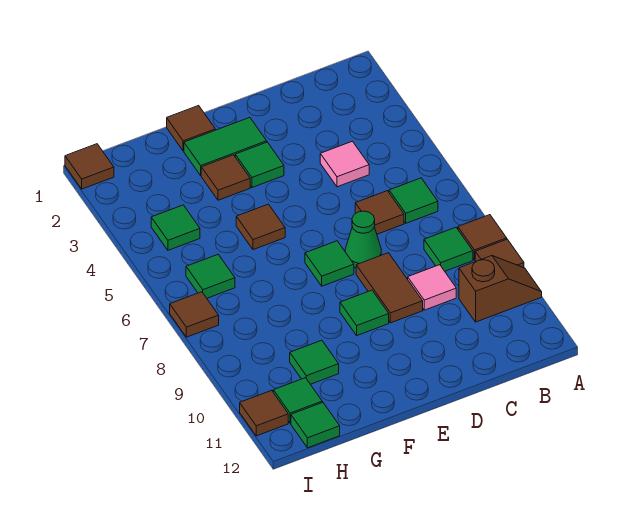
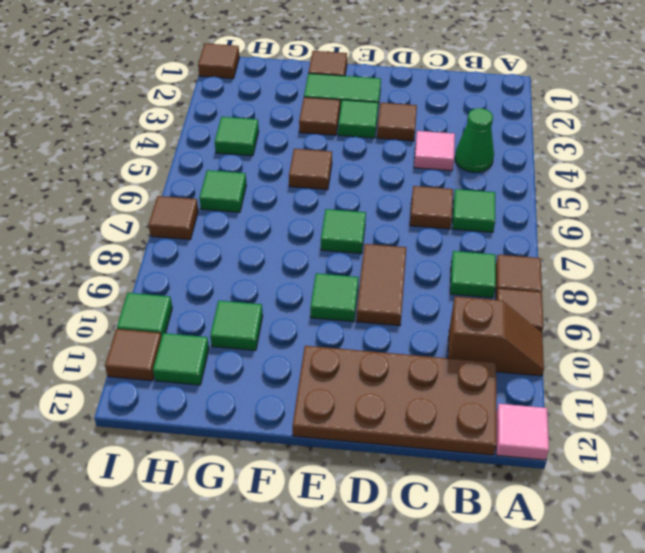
none -> brown 2x4 plate [293,346,497,455]
pink 1x1 tile [408,265,456,310] -> pink 1x1 tile moved to [496,404,549,460]
none -> brown 1x1 tile [377,103,417,141]
green 1x1 cone [345,211,381,268] -> green 1x1 cone moved to [455,108,494,172]
green 1x1 tile [291,402,340,448] -> green 1x1 tile moved to [117,293,172,337]

